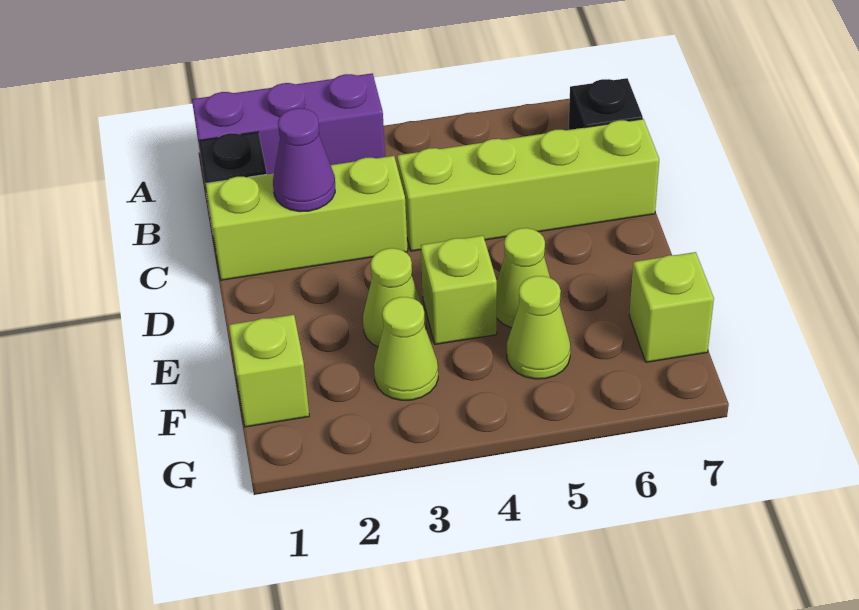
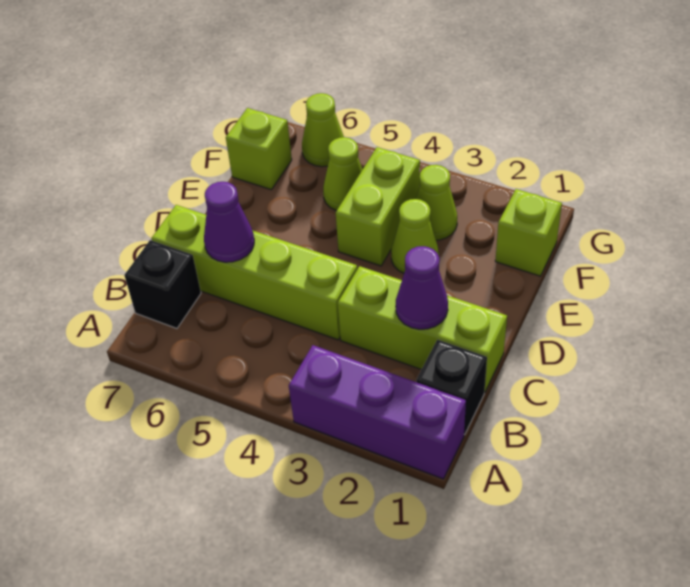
none -> purple 1x1 cone [204,182,254,262]
lime 1x1 brick [421,236,497,344] -> lime 1x2 brick [336,147,420,266]
lime 1x1 cone [497,228,550,328] -> lime 1x1 cone moved to [302,93,344,167]

